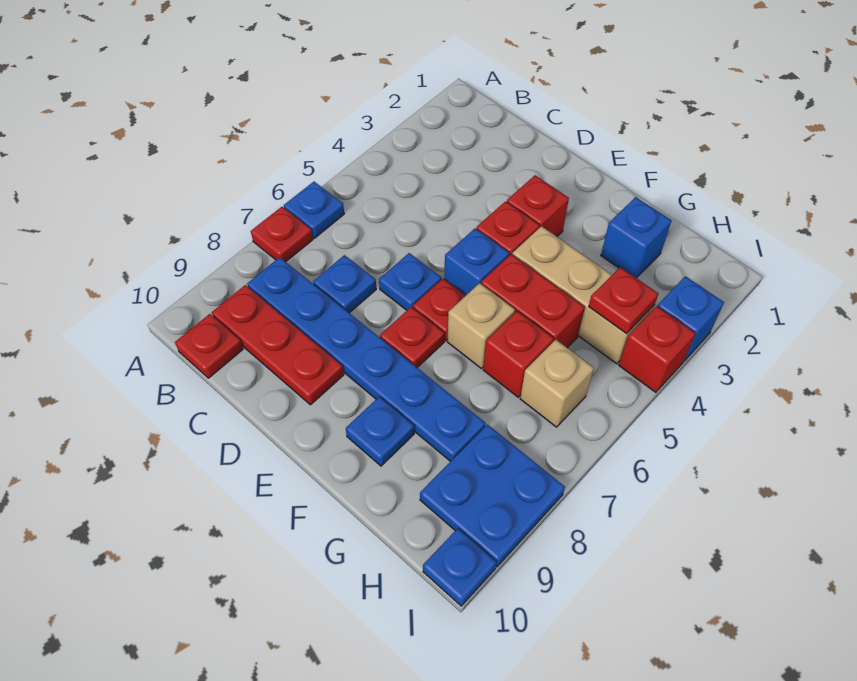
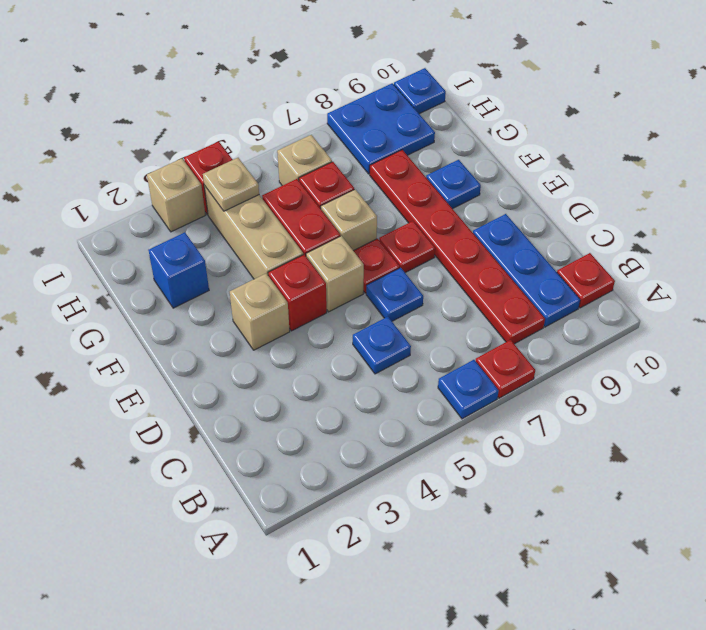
blue 1x6 plate [247,257,486,462] -> red 1x6 plate [370,150,545,344]
red 1x3 plate [212,285,344,405] -> blue 1x3 plate [473,214,580,327]
blue 1x1 plate [313,255,376,313] -> blue 1x1 plate moved to [353,317,411,374]
red 1x1 brick [507,175,569,236] -> tan 1x1 brick [230,274,290,350]
blue 1x1 brick [444,228,509,295] -> tan 1x1 brick [306,236,364,312]
red 1x1 plate [589,267,659,333] -> tan 1x1 plate [203,158,259,211]
blue 1x1 brick [658,276,724,361] -> tan 1x1 brick [147,158,205,232]

